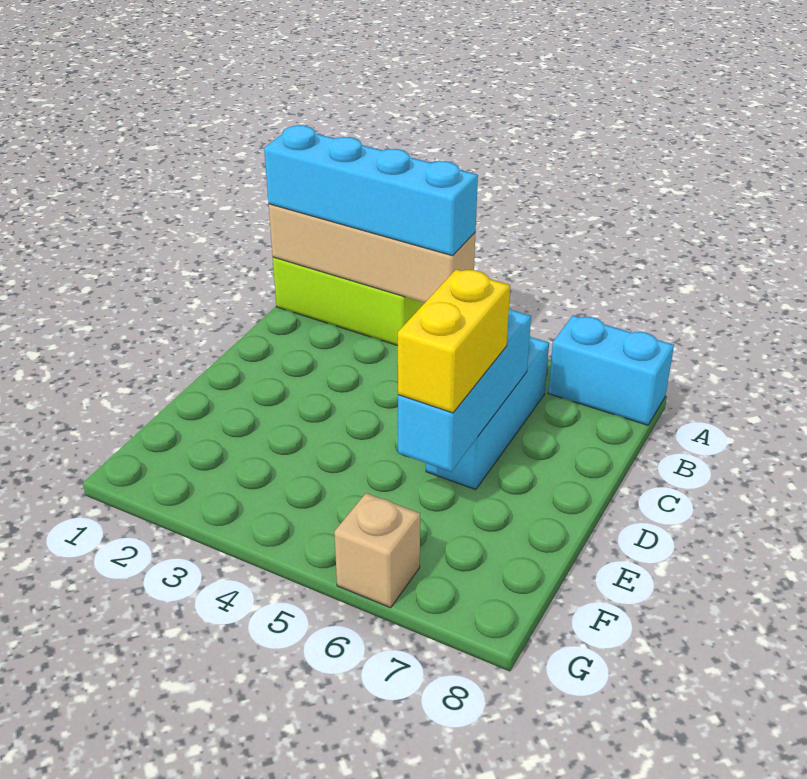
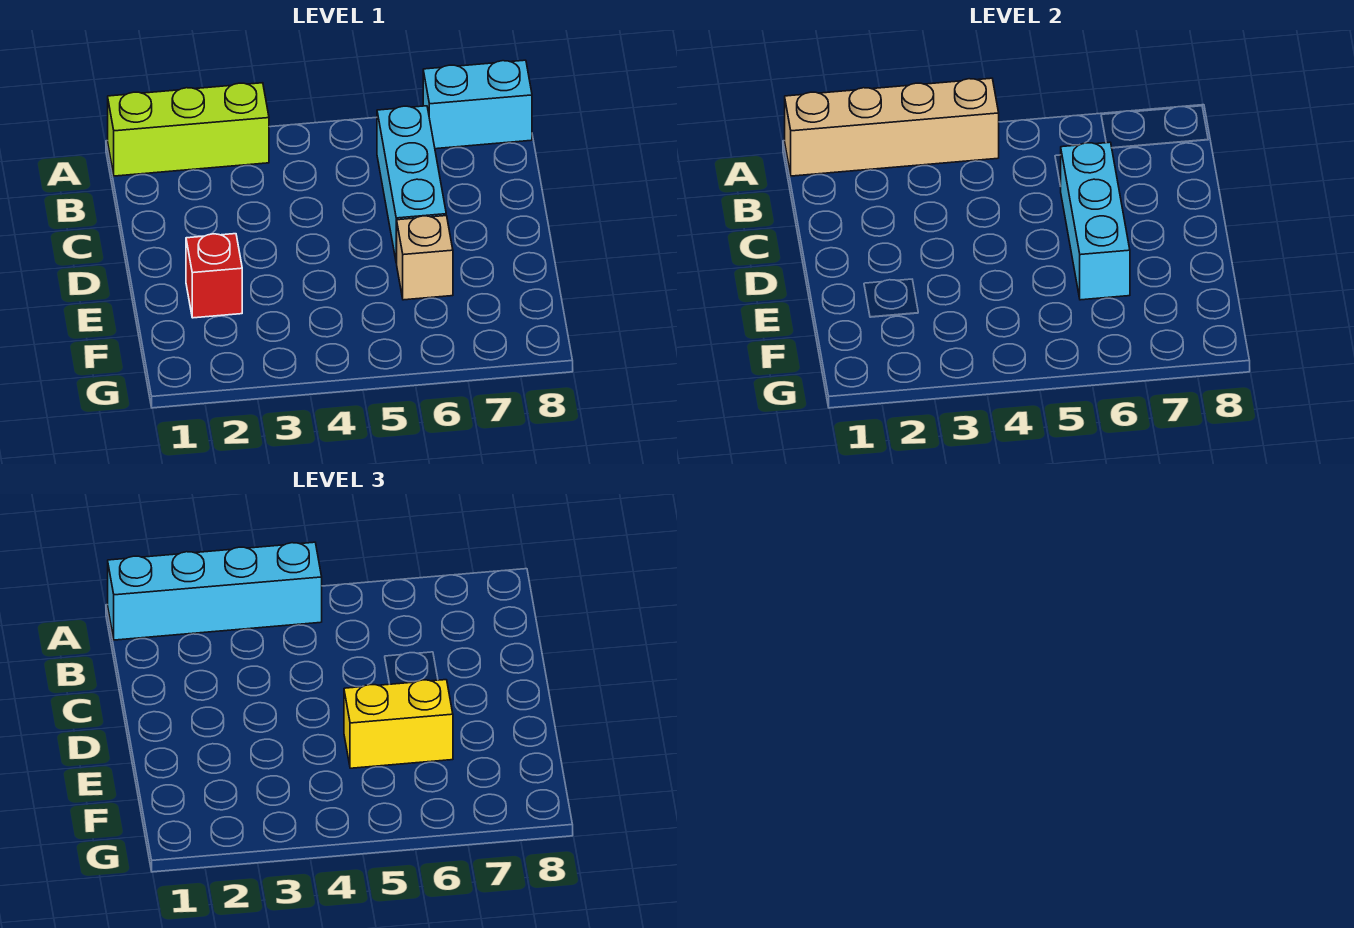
yellow 1x2 brick [398,269,510,413] -> yellow 1x2 brick turned to [344,680,453,768]
none -> red 1x1 brick [186,234,242,318]
tan 1x1 brick [334,493,420,608] -> tan 1x1 brick moved to [397,216,453,300]

